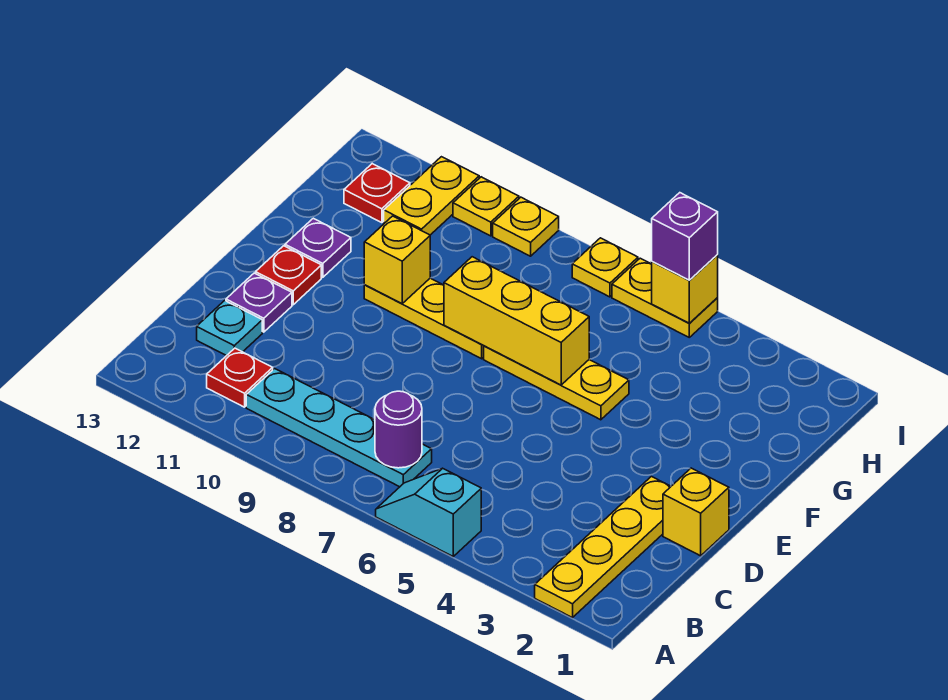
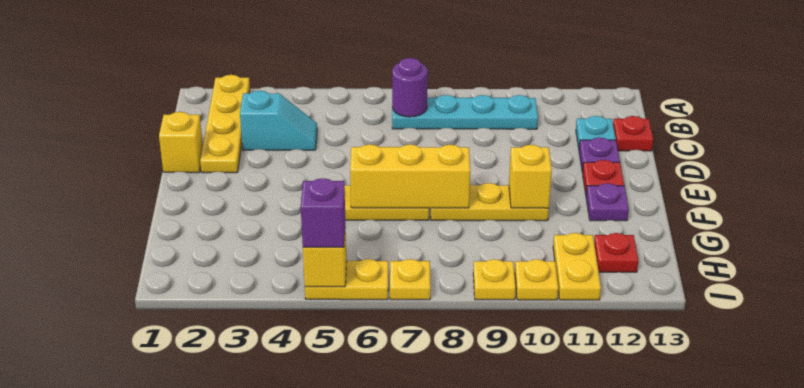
cyan 1x2 slope [376,468,481,556] -> cyan 1x2 slope moved to [240,91,317,150]
red 1x1 plate [207,348,273,407] -> red 1x1 plate moved to [613,116,653,151]

